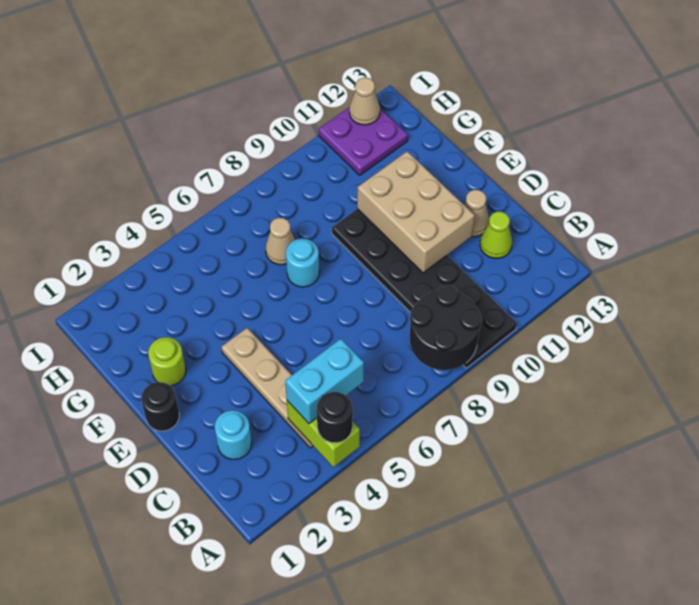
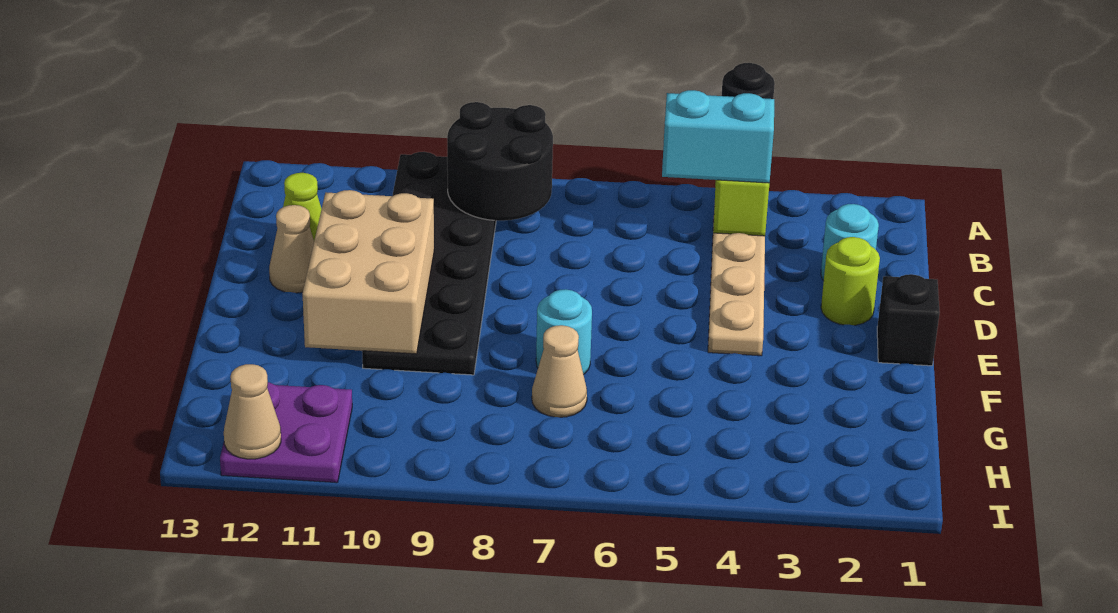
black 1x1 round brick [141,382,180,431] -> black 1x1 brick [877,274,940,366]
lime 1x1 round brick [148,337,186,386] -> lime 1x1 round brick moved to [821,237,880,325]

